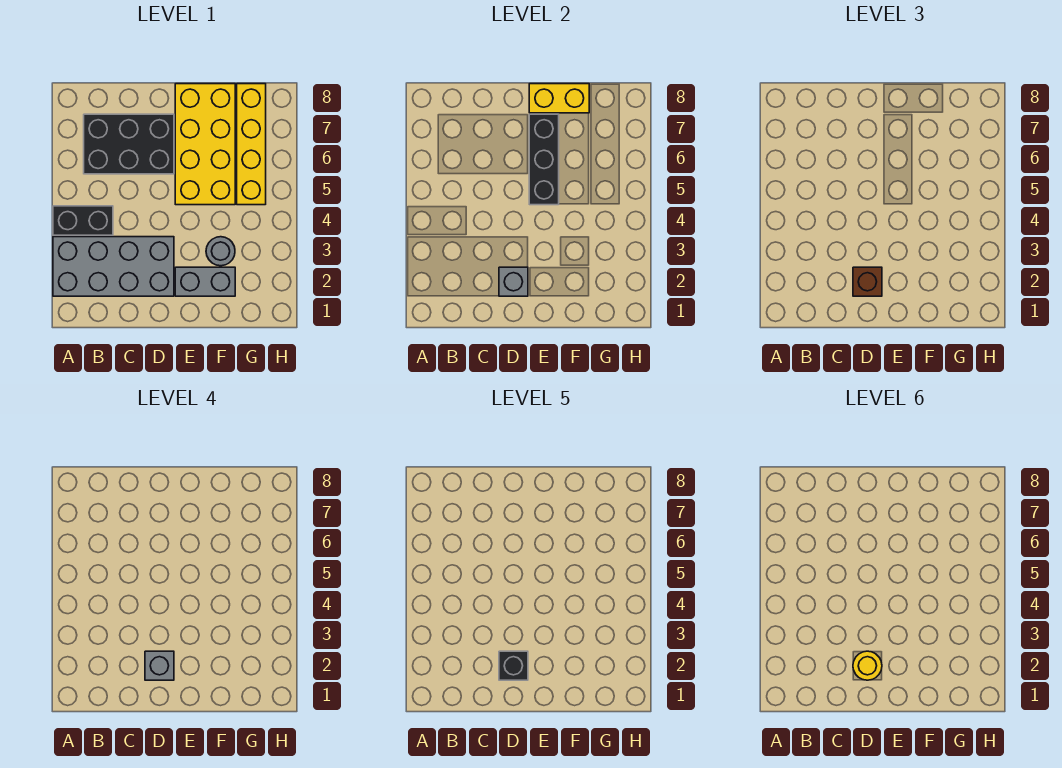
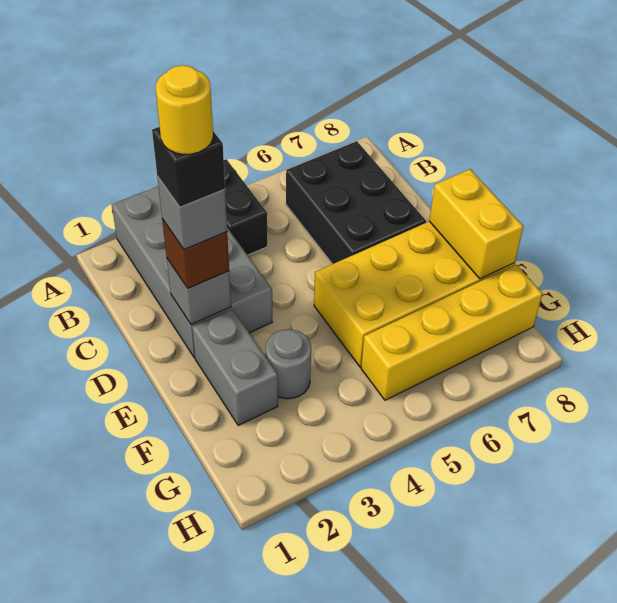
black 1x3 brick [529,114,559,205] -> none

